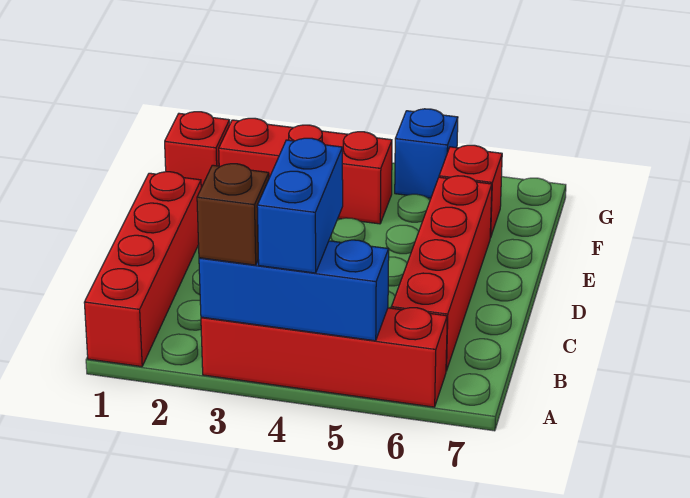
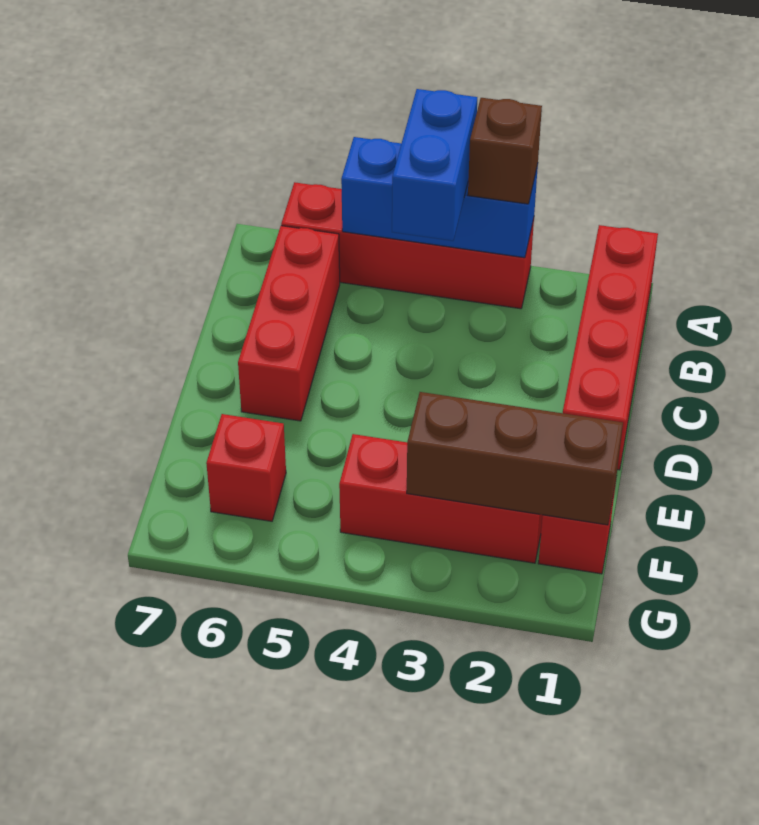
red 1x4 brick [391,176,492,371] -> red 1x3 brick [238,226,340,421]
none -> brown 1x3 brick [407,392,623,525]
blue 1x1 brick [395,109,458,198] -> none

